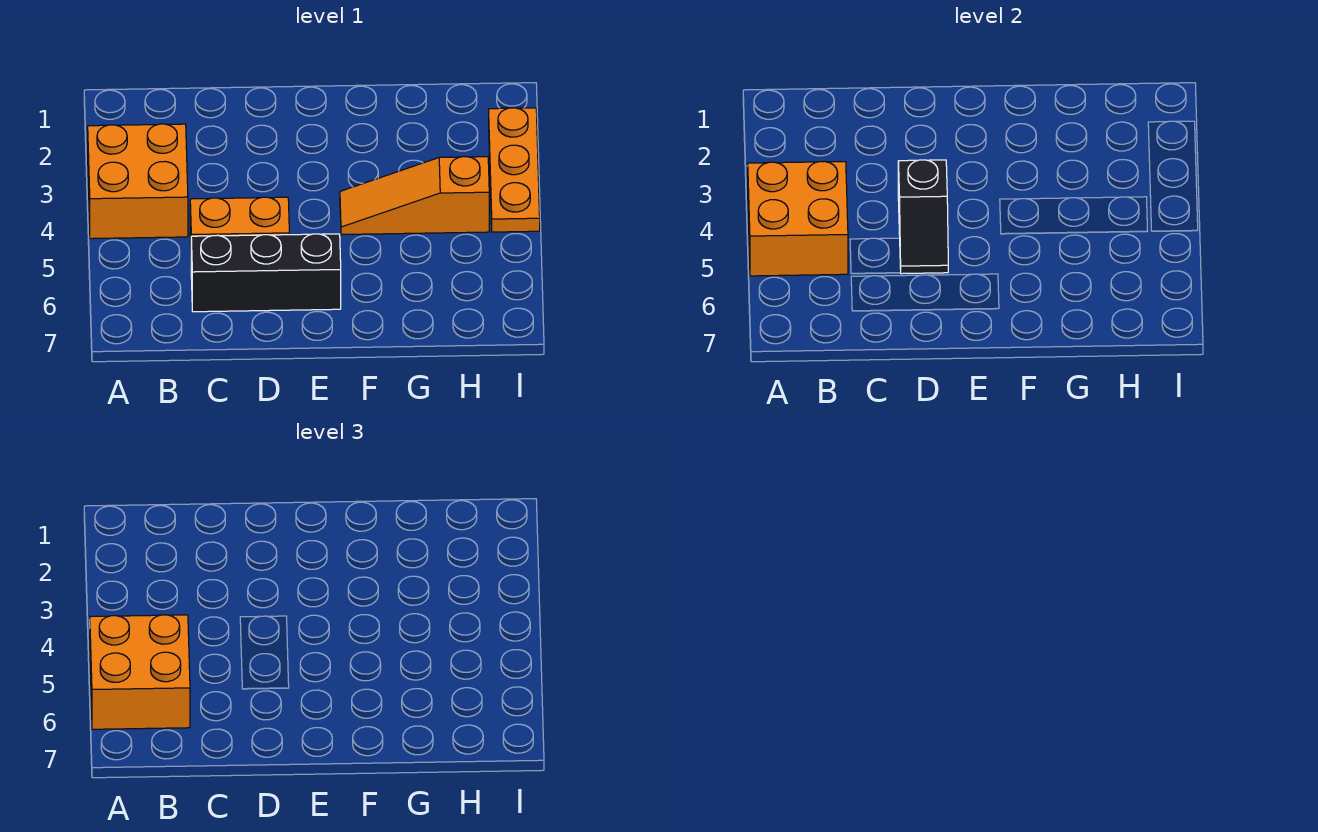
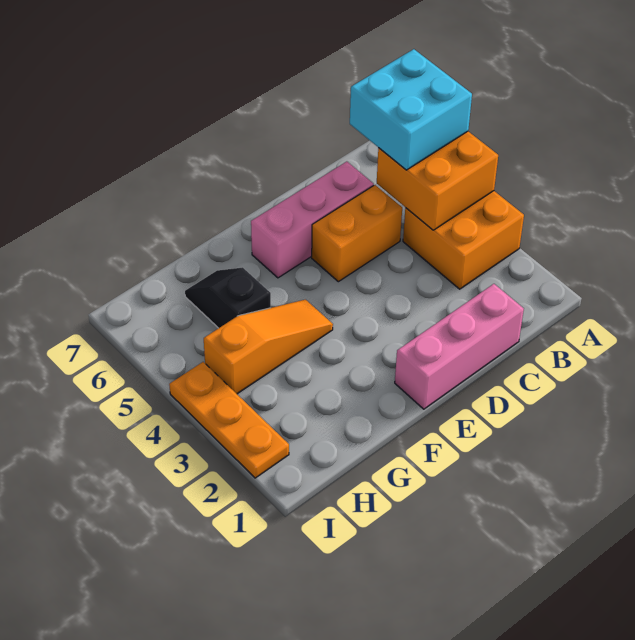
orange 2x2 brick [90,615,190,729] -> cyan 2x2 brick [350,49,472,170]
none -> pink 1x3 brick [395,284,524,409]
black 1x3 brick [191,234,341,312] -> pink 1x3 brick [251,162,374,278]
black 1x2 slope [898,160,948,274] -> black 1x2 slope moved to [185,268,271,328]

